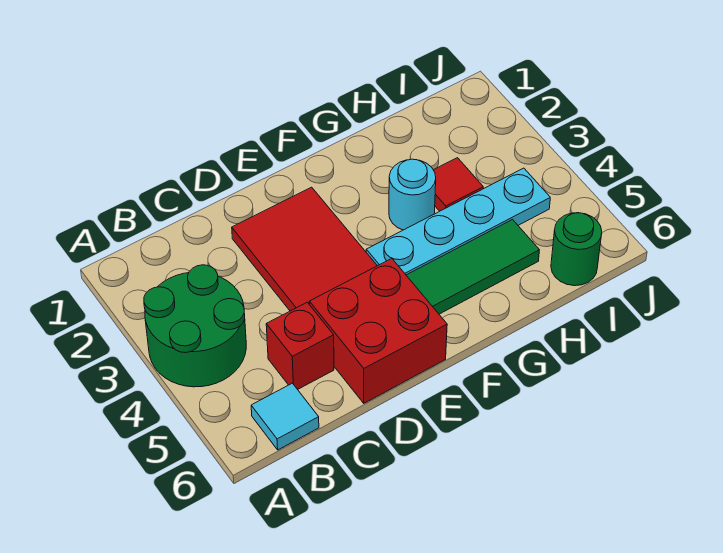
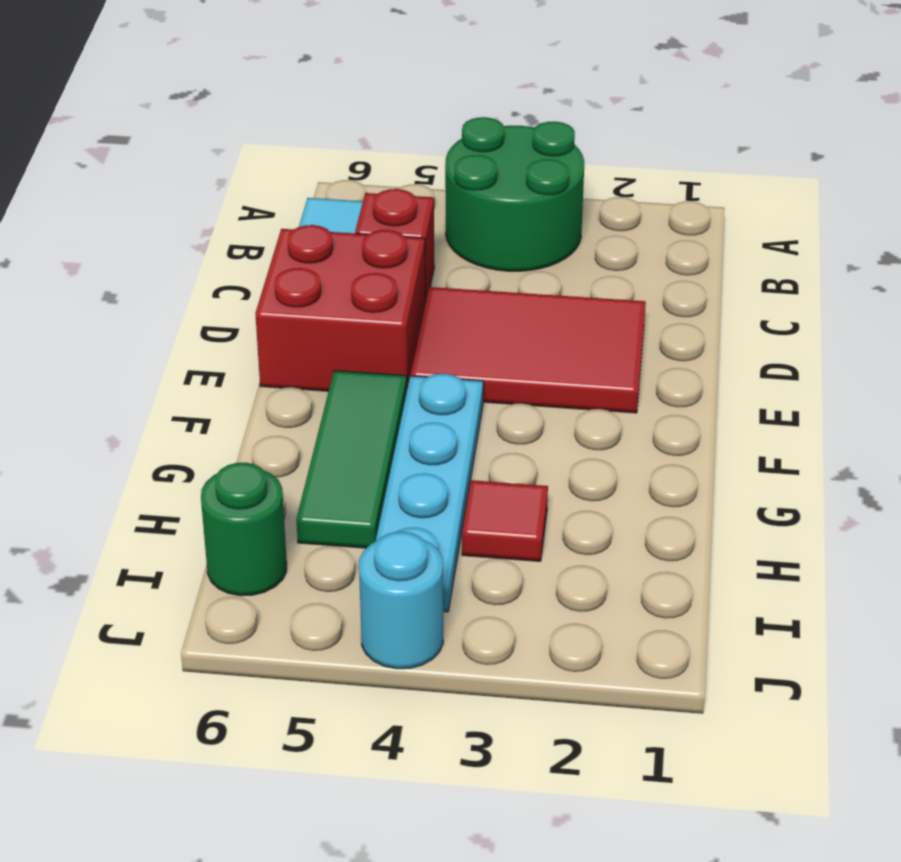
cyan 1x1 round brick [389,159,436,230] -> cyan 1x1 round brick moved to [359,532,443,669]

